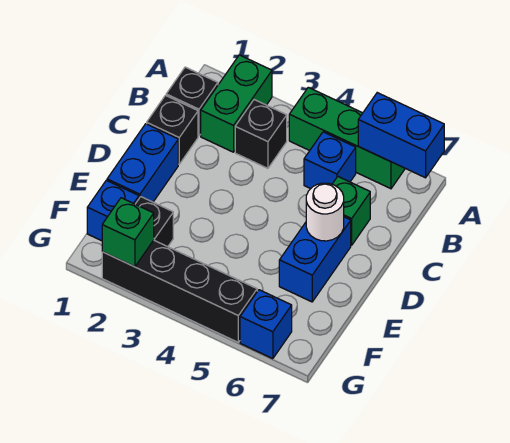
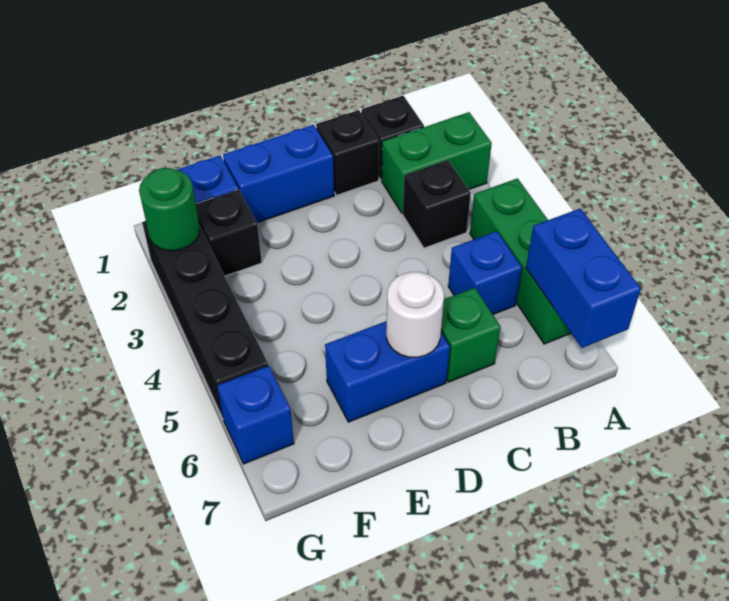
green 1x1 brick [102,198,154,267] -> green 1x1 round brick [139,168,200,251]

